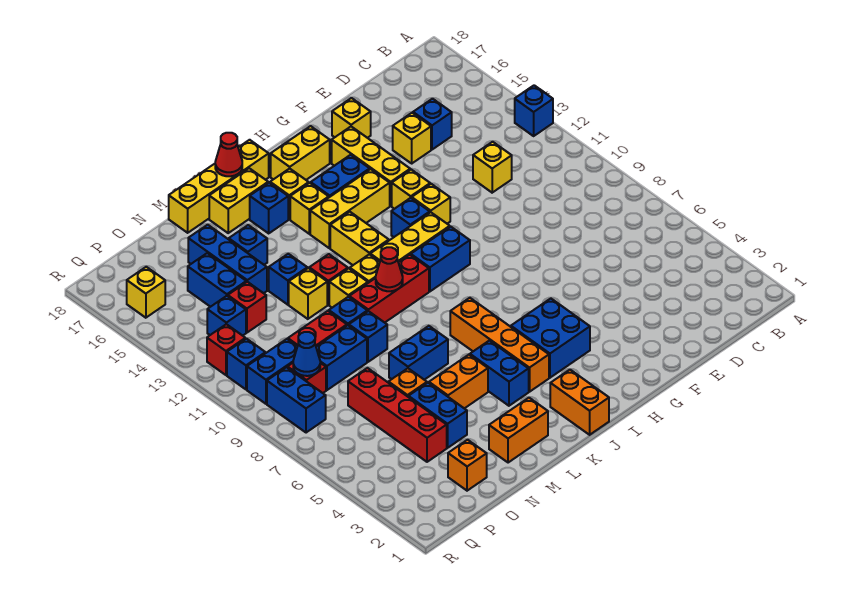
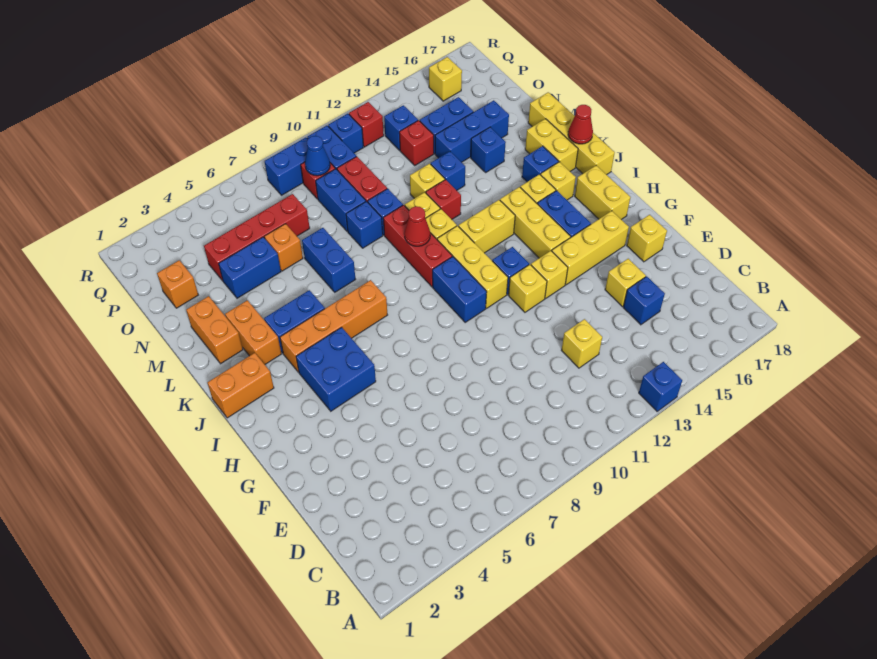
orange 1x2 brick [429,355,488,408] -> orange 1x2 brick moved to [225,300,281,364]

